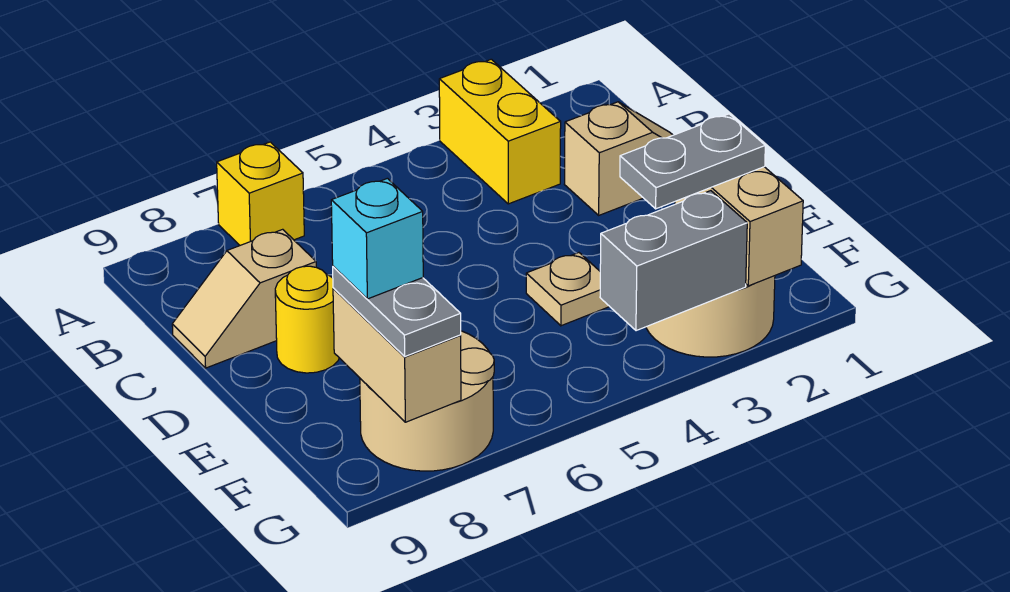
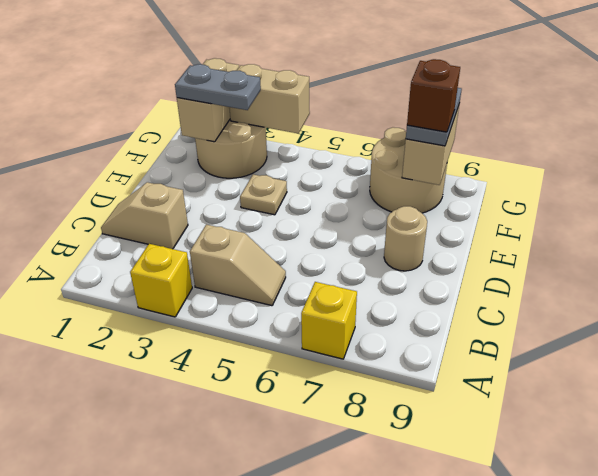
yellow 1x2 brick [439,59,561,204] -> yellow 1x1 brick [130,244,192,317]
tan 1x2 slope [172,229,316,368] -> tan 1x2 slope moved to [190,225,286,306]
yellow 1x1 round brick [275,266,339,373] -> tan 1x1 round brick [384,206,427,271]
cyan 1x1 brick [331,178,423,299] -> brown 1x1 brick [407,59,460,132]
grey 1x2 brick [600,191,747,331] -> tan 1x2 brick [229,64,310,134]

